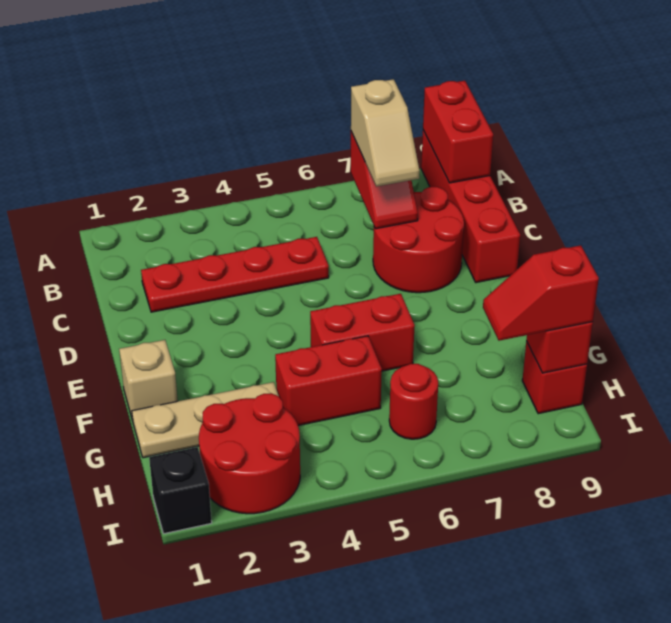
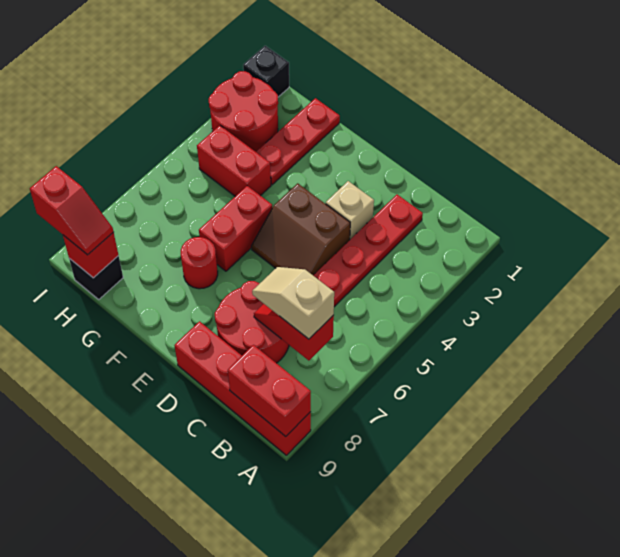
none -> brown 2x2 slope [251,183,350,275]
tan 1x1 brick [119,340,178,421] -> tan 1x1 brick moved to [326,181,374,239]
tan 1x3 plate [132,382,279,458] -> red 1x3 plate [256,98,340,185]
red 1x2 brick [275,336,382,426] -> red 1x2 brick turned to [197,126,271,196]
red 1x1 round brick [389,364,438,439] -> red 1x1 round brick moved to [181,237,218,289]
red 1x2 slope [483,245,599,341] -> red 1x2 slope turned to [30,166,113,255]
red 1x1 brick [522,341,587,414] -> black 1x1 brick [69,256,123,299]

